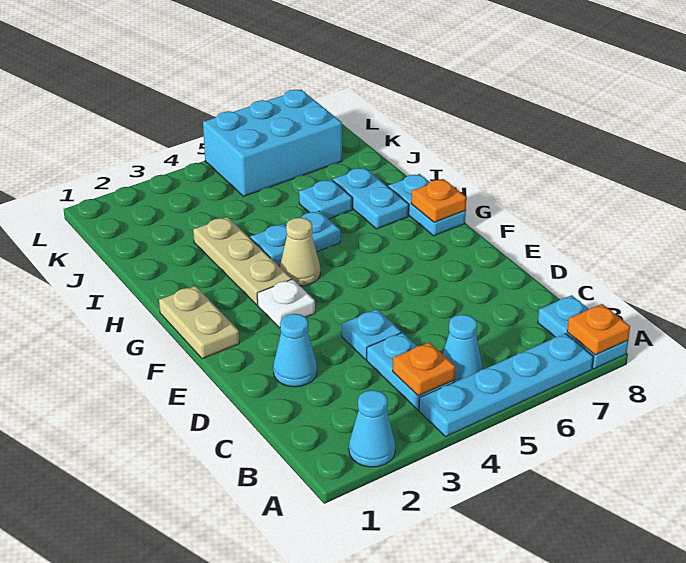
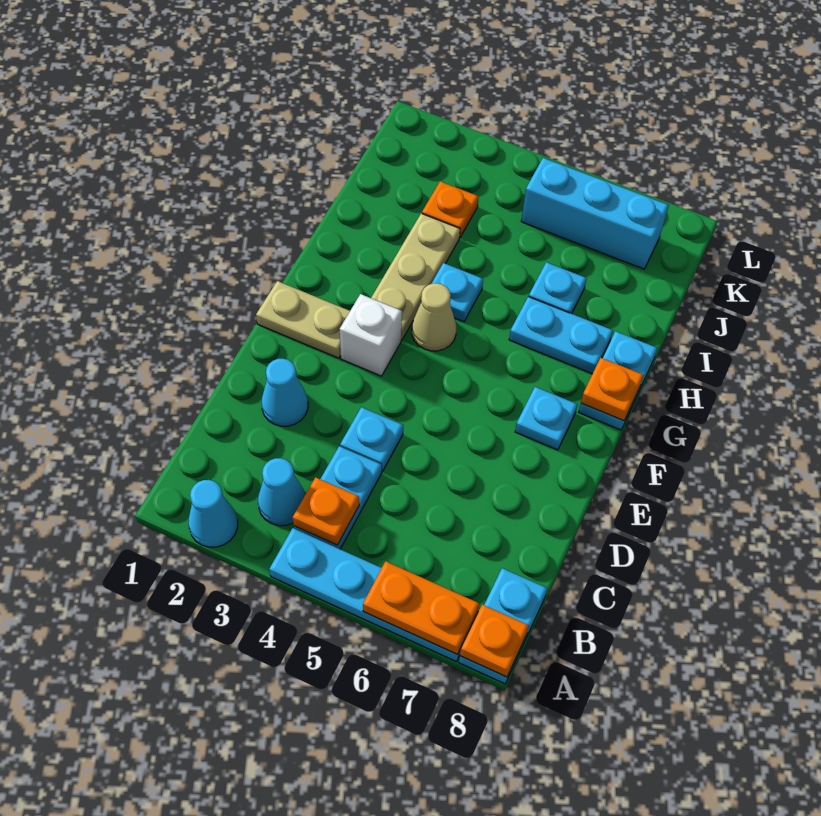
none -> orange 1x2 plate [363,561,480,654]
cyan 1x1 cone [443,315,483,382] -> cyan 1x1 cone moved to [258,458,305,526]
tan 1x2 plate [159,286,239,359] -> tan 1x2 plate turned to [256,281,350,358]
white 1x1 plate [257,279,315,328] -> white 1x1 brick [340,294,402,376]
cyan 1x1 plate [286,211,340,252] -> cyan 1x1 plate moved to [515,387,578,450]
cyan 1x2 plate [333,168,409,229] -> cyan 1x2 plate turned to [509,297,613,374]
none -> orange 1x1 plate [422,181,479,237]
cyan 2x3 brick [203,89,342,196] -> cyan 1x3 brick [521,158,669,269]

